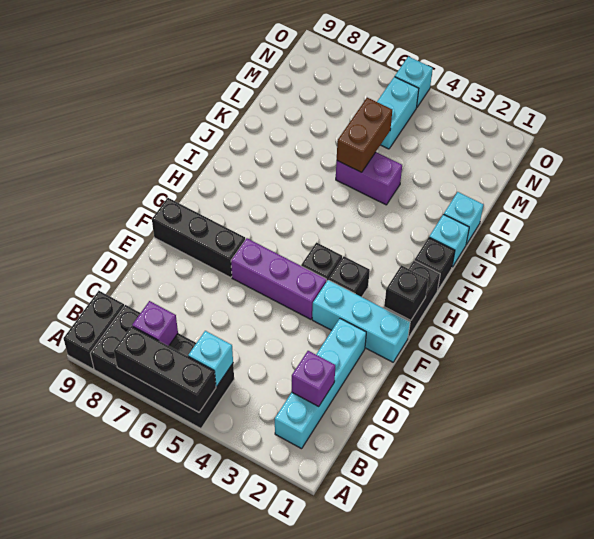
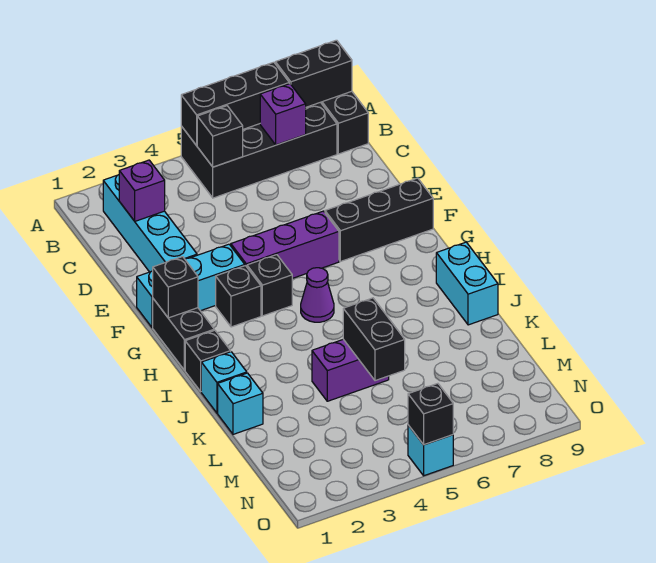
none -> black 1x2 brick [275,40,352,107]
cyan 1x1 brick [188,331,233,386] -> black 1x1 brick [197,106,243,167]
none -> purple 1x1 cone [301,268,334,322]
brown 1x2 brick [337,98,392,172] -> black 1x2 brick [343,298,405,381]
cyan 1x2 brick [377,77,419,149] -> cyan 1x2 brick moved to [436,242,498,325]
none -> black 1x1 brick [408,383,453,445]

